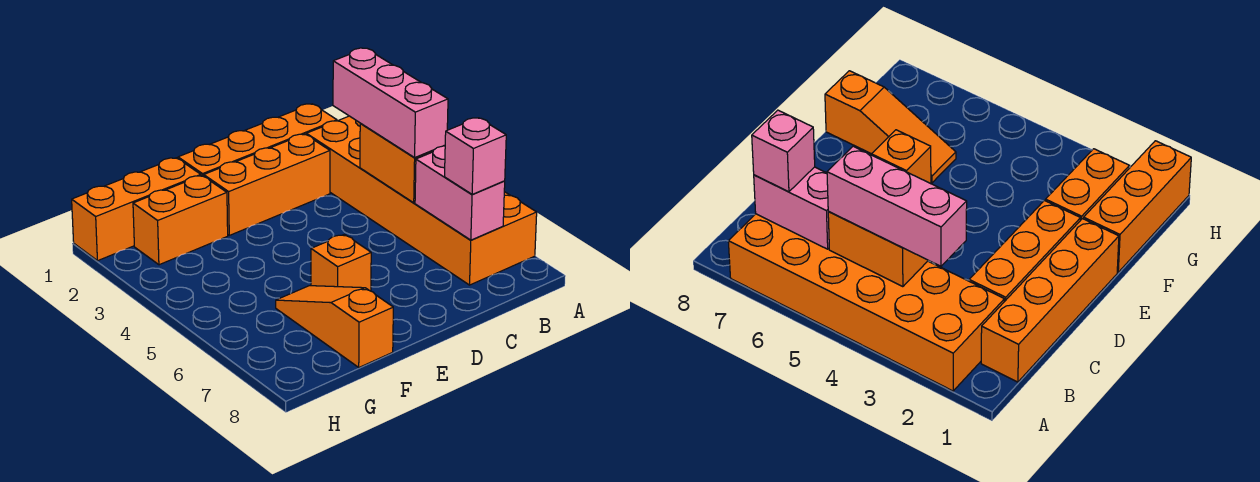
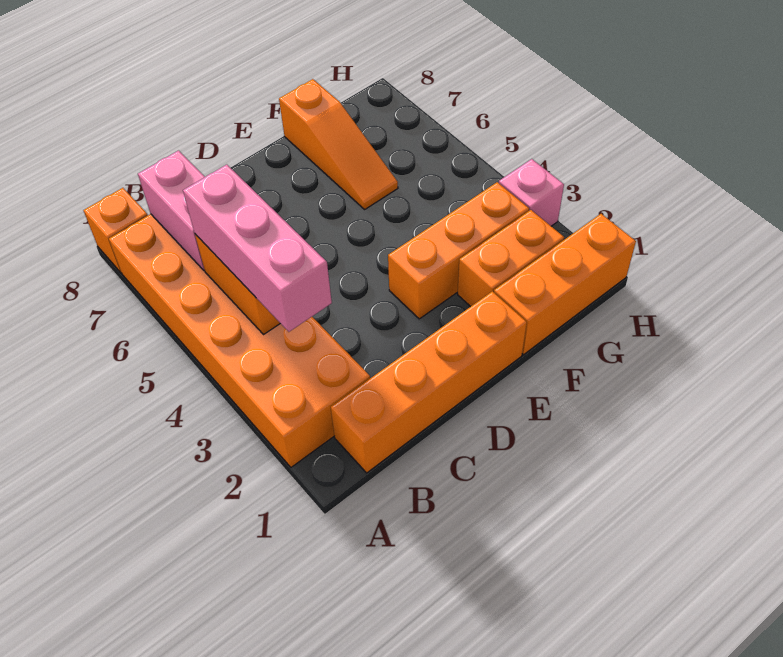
pink 1x1 brick [445,118,506,194] -> pink 1x1 brick moved to [499,159,564,226]
orange 1x3 brick [204,134,330,235] -> orange 1x3 brick moved to [388,182,529,319]
orange 1x1 brick [311,234,371,291] -> orange 1x1 brick moved to [83,188,148,273]

